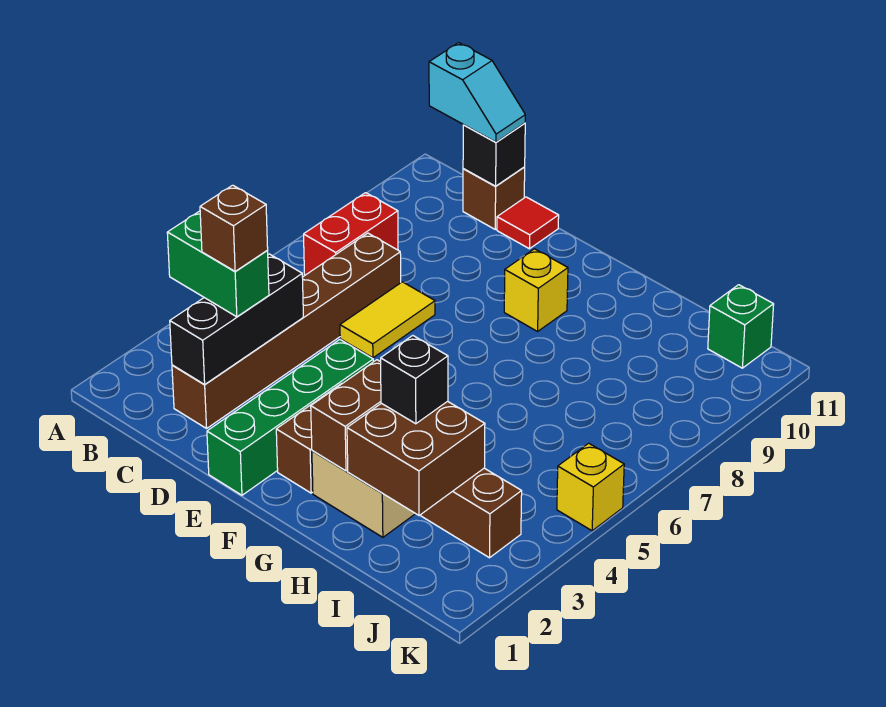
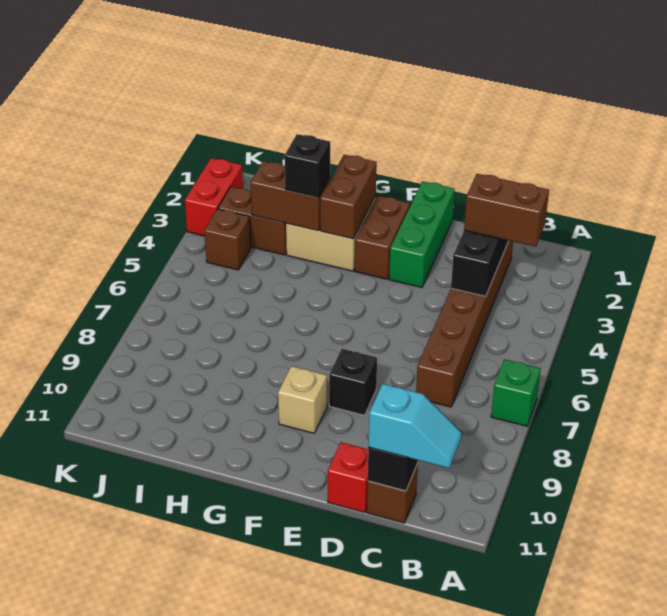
green 1x2 brick [167,211,269,317] -> brown 1x2 brick [464,174,549,247]
red 1x2 brick [304,193,398,275] -> red 1x2 brick moved to [185,158,243,236]
cyan 1x2 slope [429,43,525,142] -> cyan 1x2 slope turned to [369,384,461,468]
brown 1x1 brick [200,185,268,271] -> brown 1x1 brick moved to [205,209,251,270]
yellow 1x2 tile [340,282,435,358] -> none
red 1x1 tile [497,197,559,249] -> red 1x1 brick [328,442,368,512]
green 1x4 brick [207,340,373,495] -> green 1x3 brick [389,181,455,287]
none -> black 1x1 brick [329,349,377,415]
yellow 1x1 brick [504,249,568,331] -> tan 1x1 brick [278,366,327,433]
brown 2x2 brick [347,401,485,515] -> brown 1x2 brick [251,161,330,231]
green 1x1 brick [708,285,774,368] -> green 1x1 brick moved to [491,359,541,426]
yellow 1x1 brick [557,443,624,531] -> none

